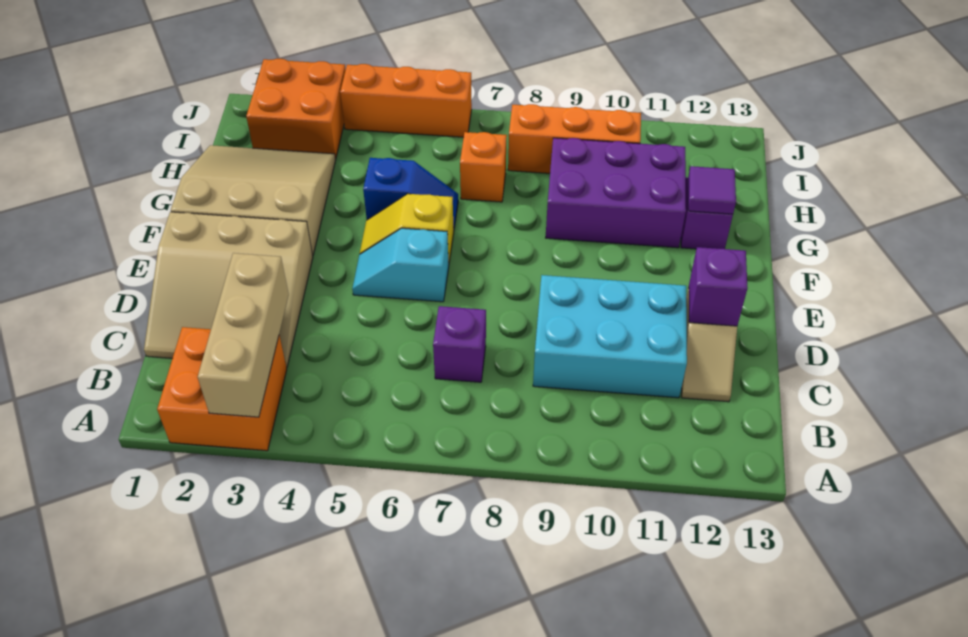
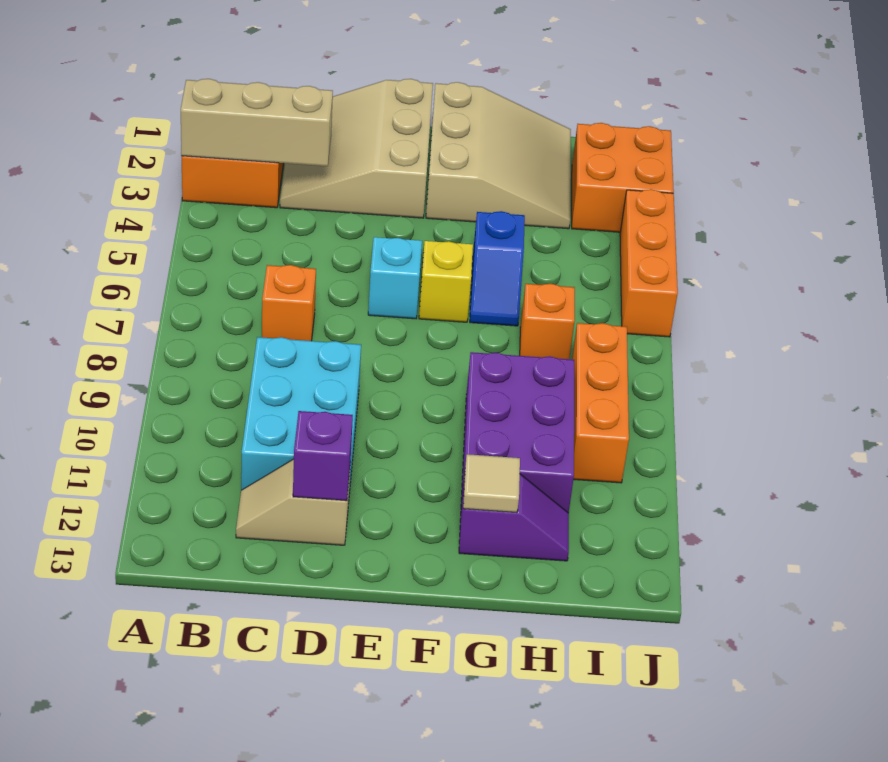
purple 1x1 brick [433,306,486,382] -> orange 1x1 brick [262,265,316,341]
purple 1x1 tile [688,166,736,214] -> tan 1x1 tile [463,454,520,513]

